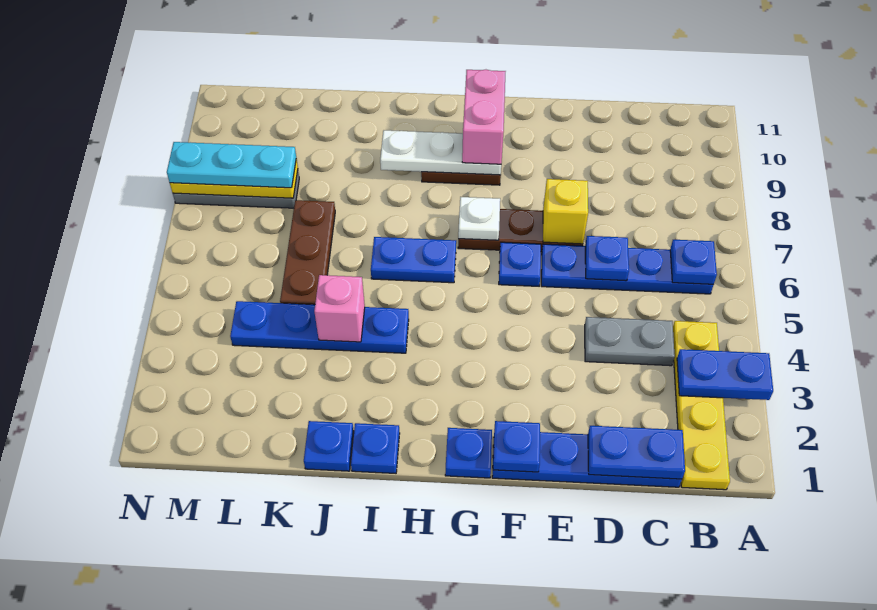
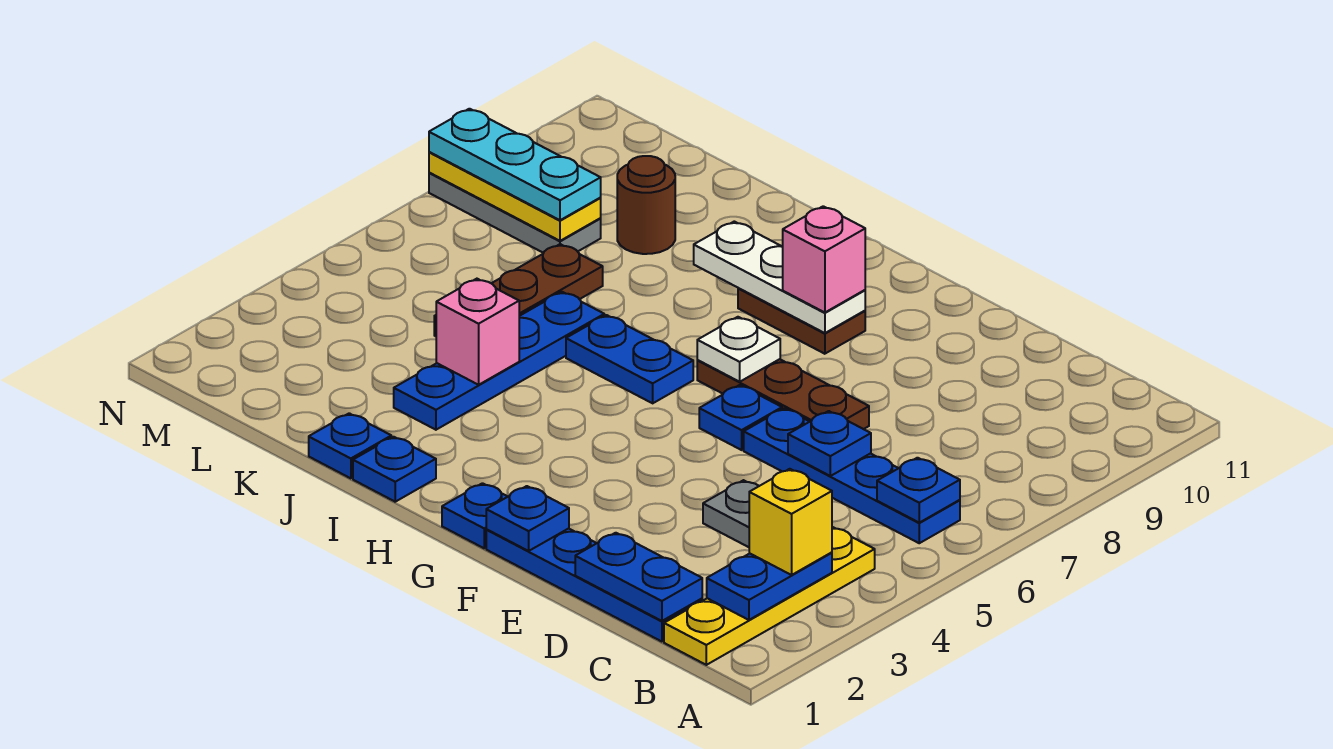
blue 1x2 plate [677,349,773,400] -> blue 1x2 plate turned to [707,552,832,620]
yellow 1x1 brick [543,179,588,244] -> yellow 1x1 brick moved to [749,469,832,575]
pink 1x2 brick [462,70,506,164] -> pink 1x1 brick [783,206,865,313]
blue 1x4 plate [230,301,409,353] -> blue 1x4 plate turned to [394,292,604,430]
none -> brown 1x1 round brick [617,156,675,254]

